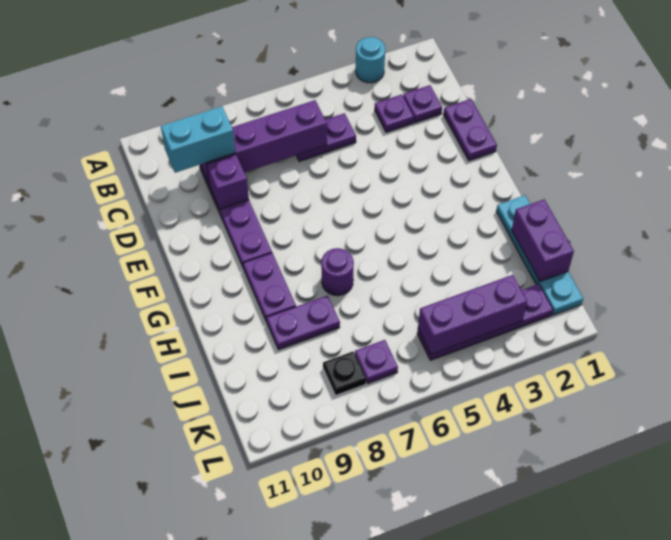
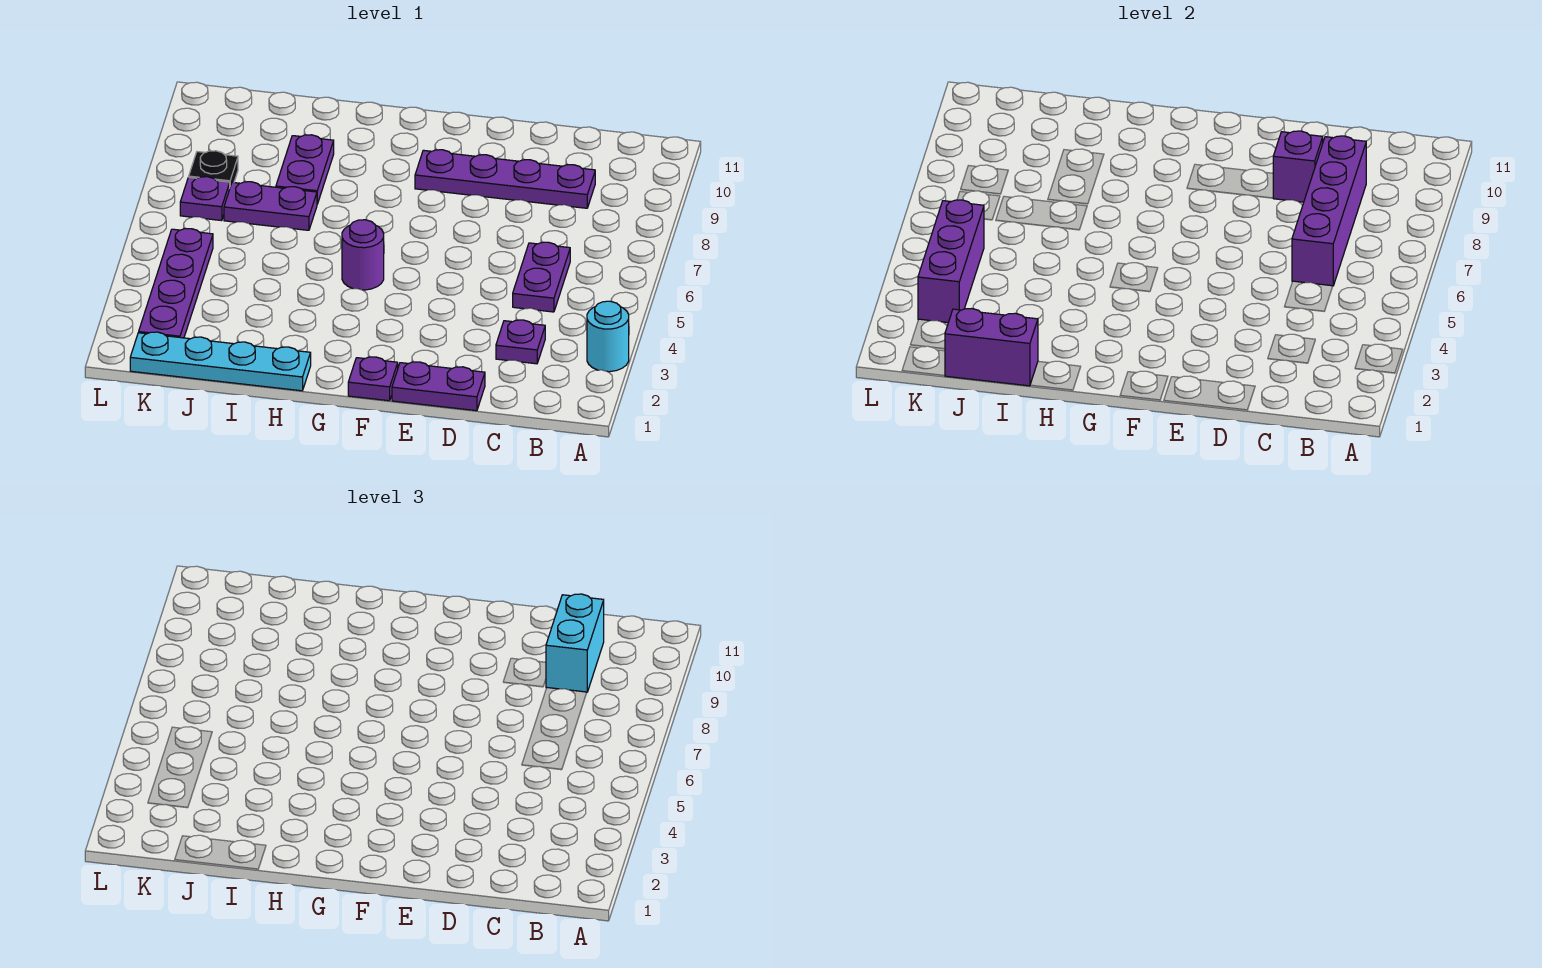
purple 1x1 plate [403,85,442,123] -> purple 1x1 plate moved to [348,357,398,401]
purple 1x2 plate [243,253,296,322] -> purple 1x2 plate moved to [224,182,317,230]
purple 1x1 round brick [321,248,354,296] -> purple 1x1 round brick moved to [342,220,384,290]

